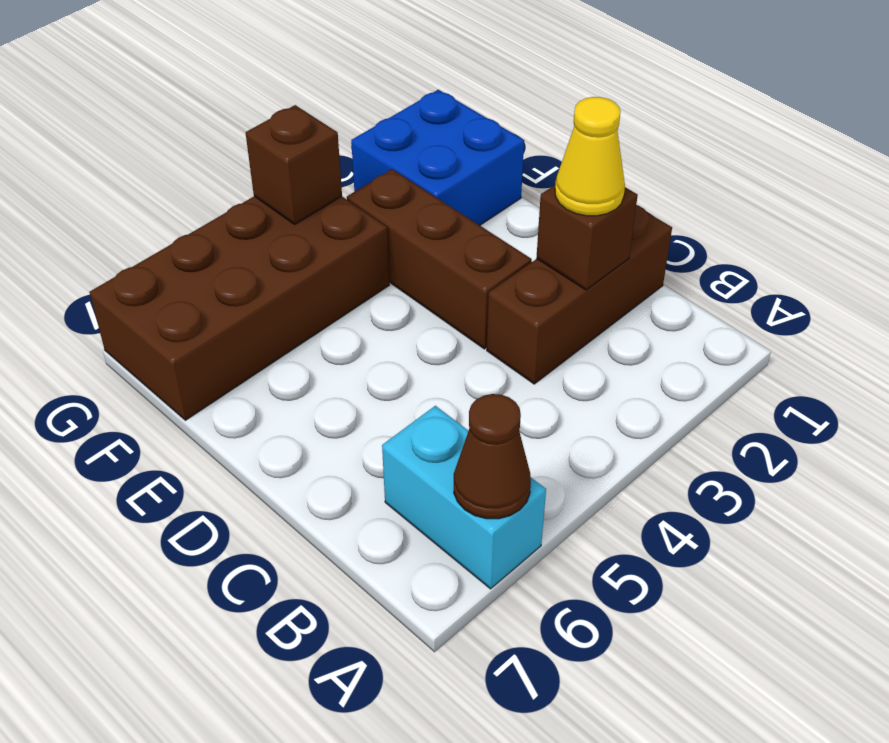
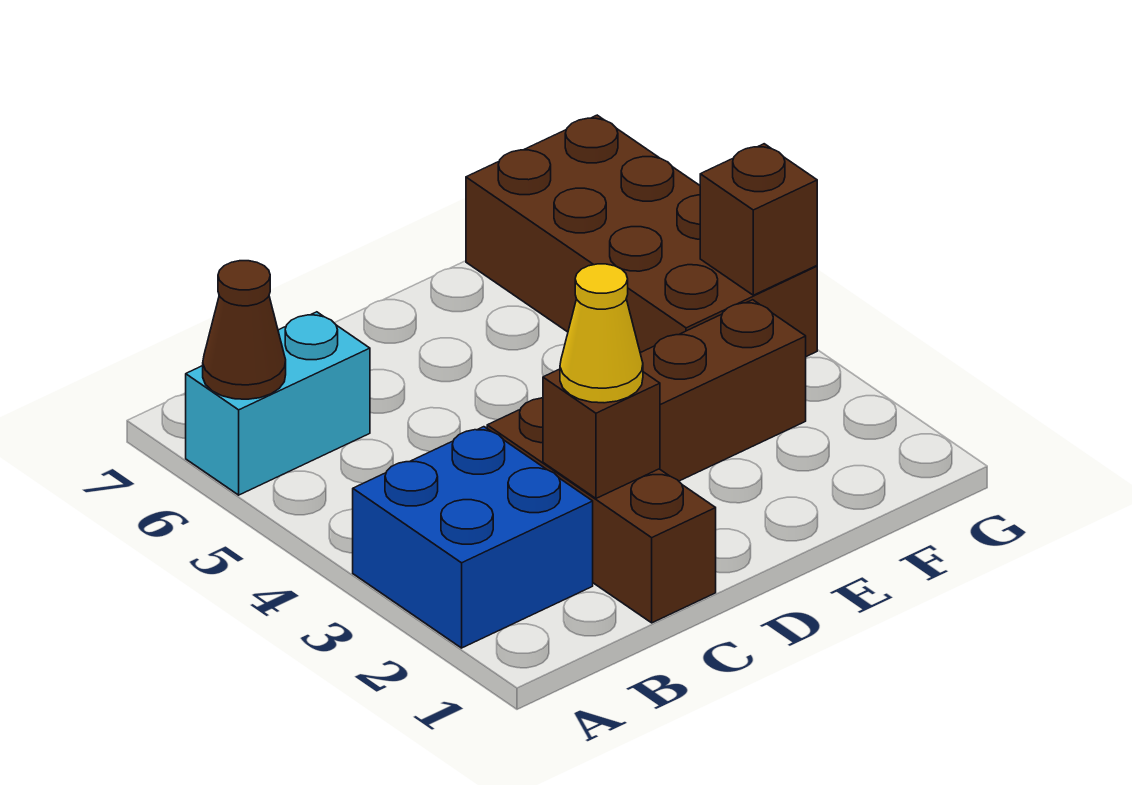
blue 2x2 brick [351,90,524,225] -> blue 2x2 brick moved to [353,427,593,648]

